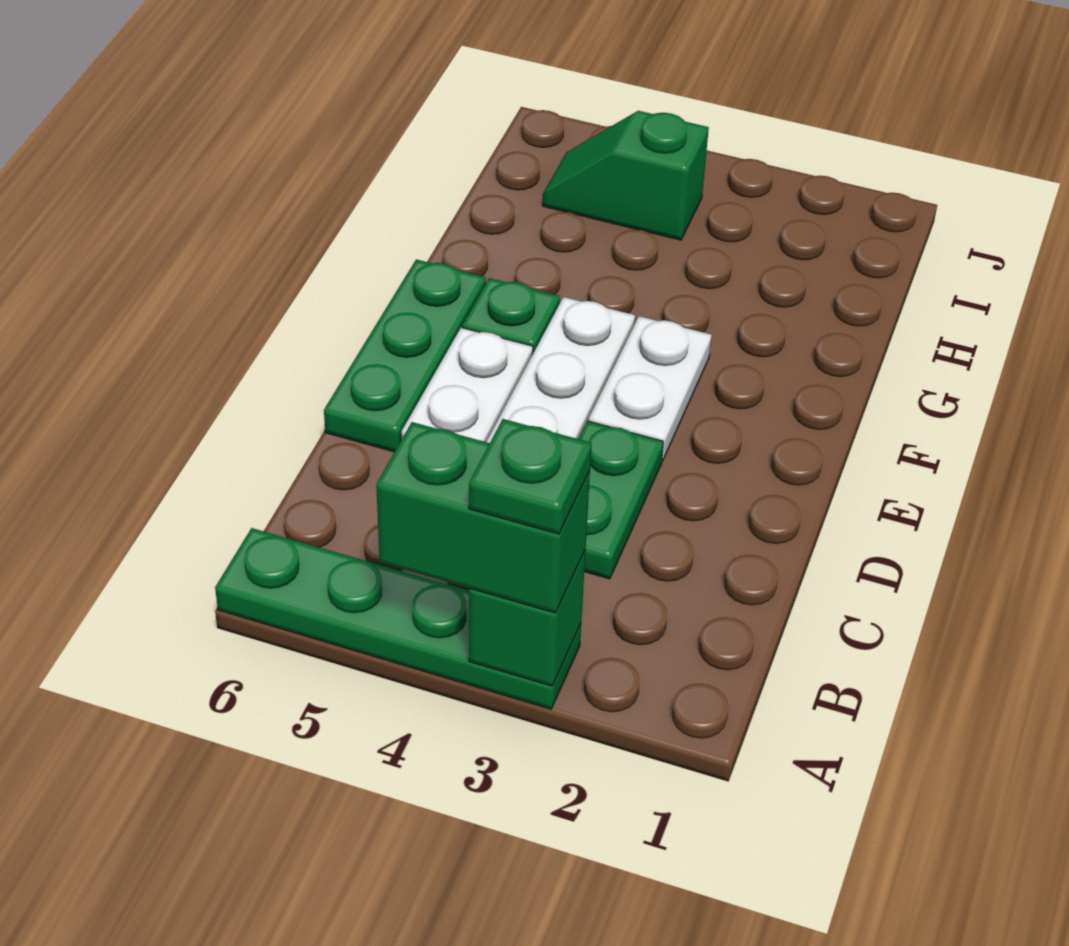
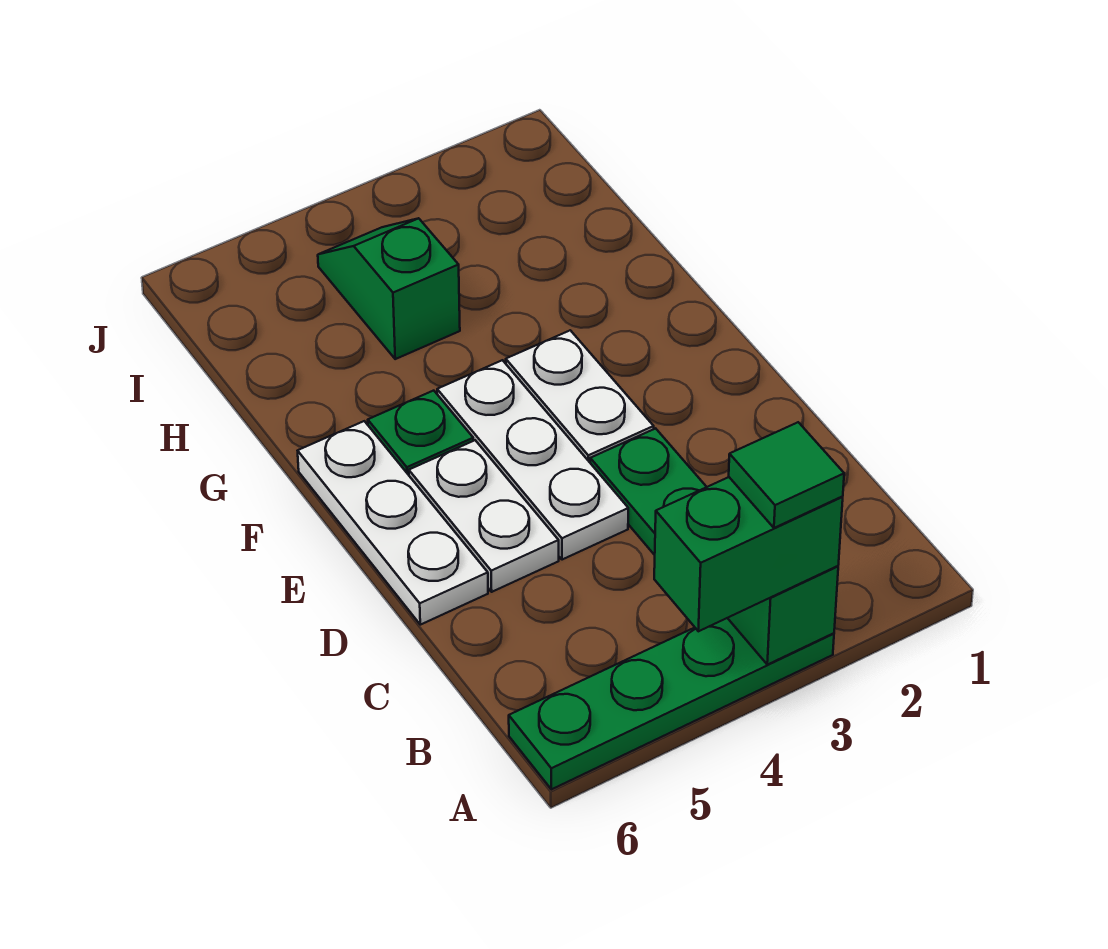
green 1x1 plate [469,419,592,534] -> green 1x1 tile [729,422,844,528]
green 1x3 plate [324,259,486,452] -> white 1x3 plate [298,421,488,625]
green 1x2 slope [542,111,709,240] -> green 1x2 slope turned to [318,218,460,359]

